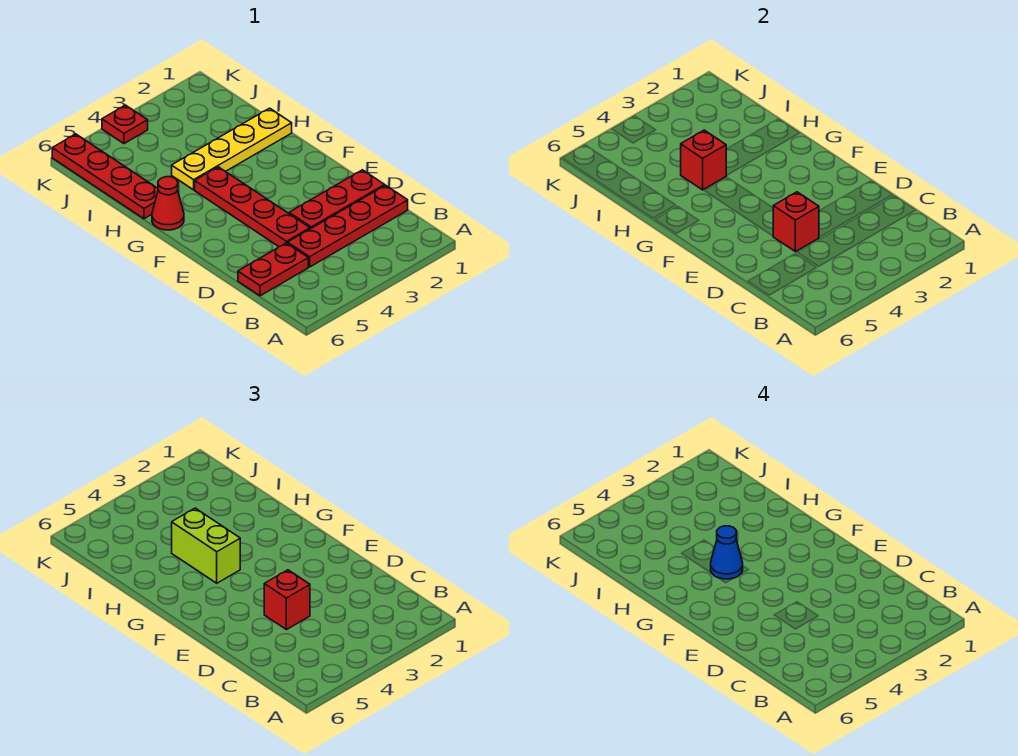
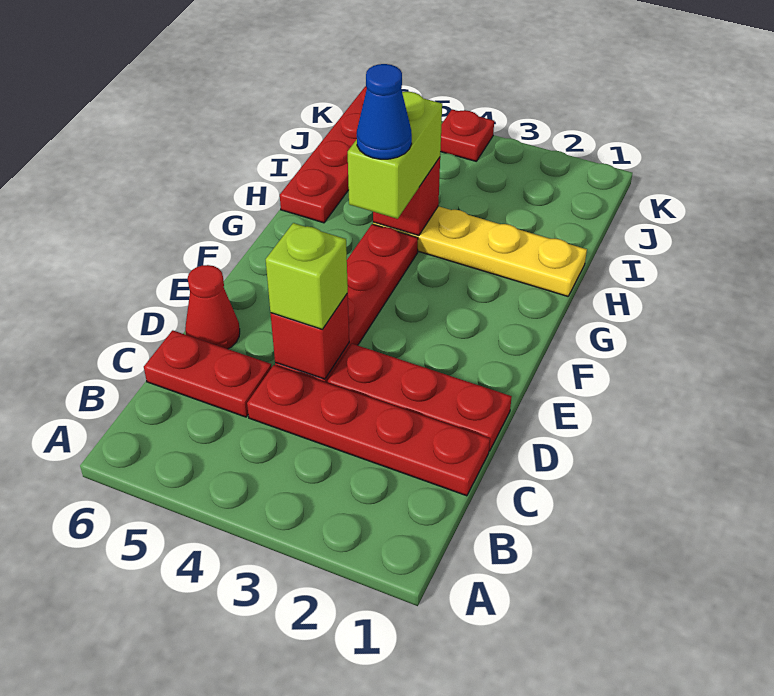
red 1x1 brick [264,570,310,630] -> lime 1x1 brick [266,223,348,329]
red 1x1 cone [152,177,184,230] -> red 1x1 cone moved to [185,265,240,349]

